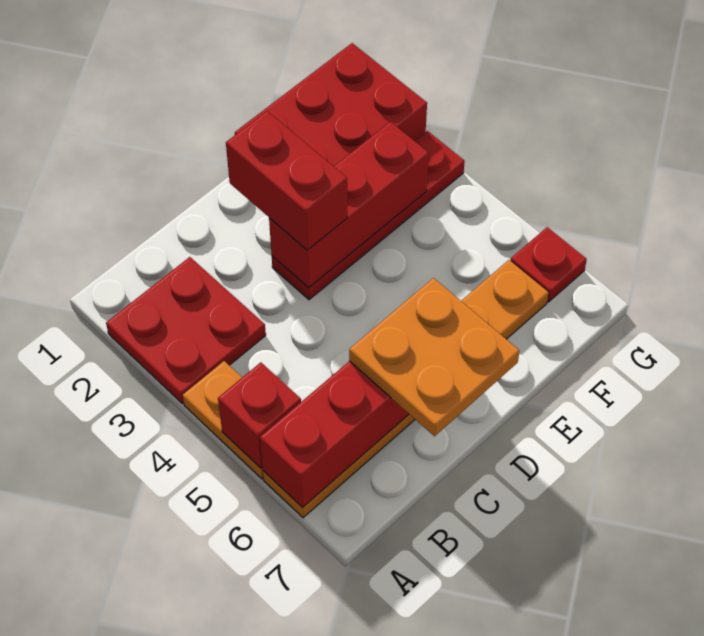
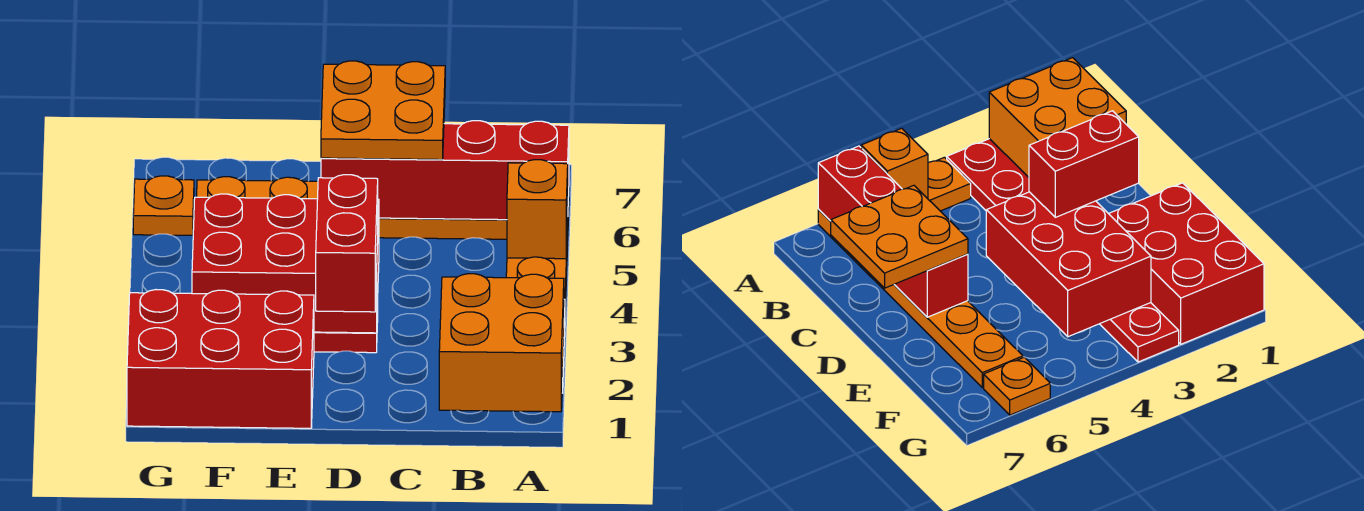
none -> orange 2x2 brick [439,274,564,412]
red 1x1 brick [218,362,301,468] -> orange 1x1 brick [507,160,568,259]
red 1x3 brick [269,122,429,288] -> red 2x3 brick [192,194,379,333]
red 1x1 plate [511,227,587,302] -> orange 1x1 plate [133,176,194,235]

